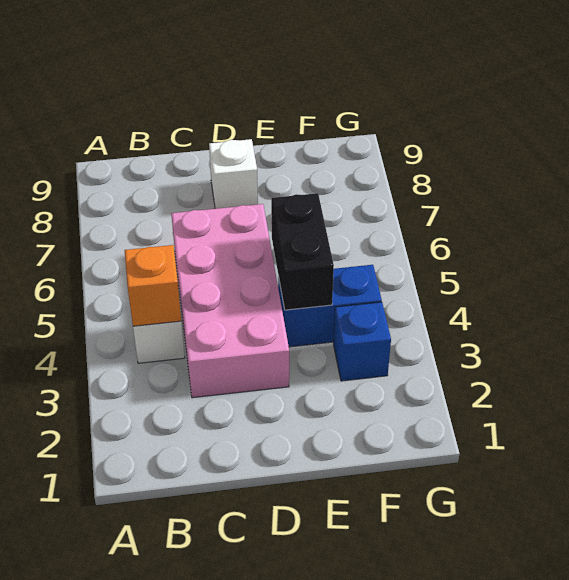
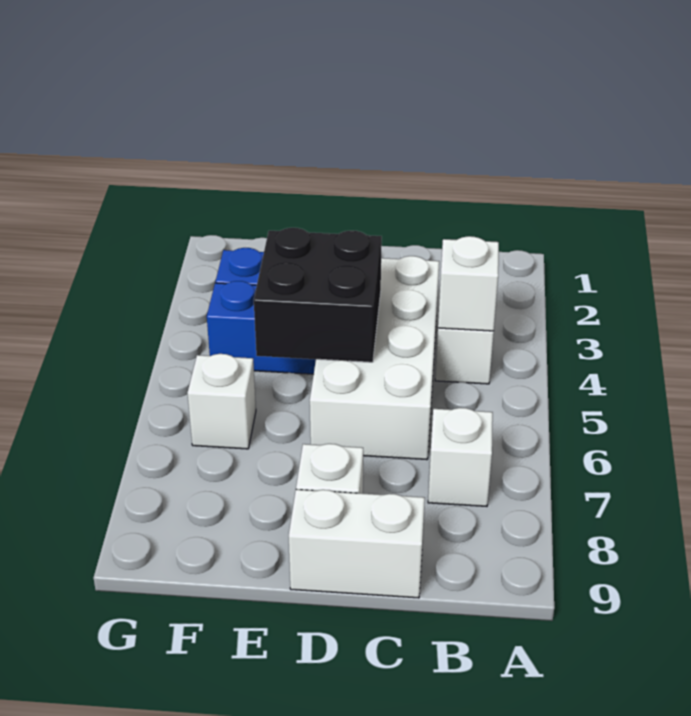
orange 1x1 brick [125,245,181,326] -> white 1x1 brick [438,236,499,331]
none -> white 1x1 brick [428,408,493,506]
pink 2x4 brick [171,204,289,398] -> white 2x4 brick [310,256,439,460]
none -> white 1x2 brick [289,489,425,598]
black 1x2 brick [271,193,334,310] -> black 2x2 brick [254,228,382,362]
none -> white 1x1 brick [187,354,256,449]

